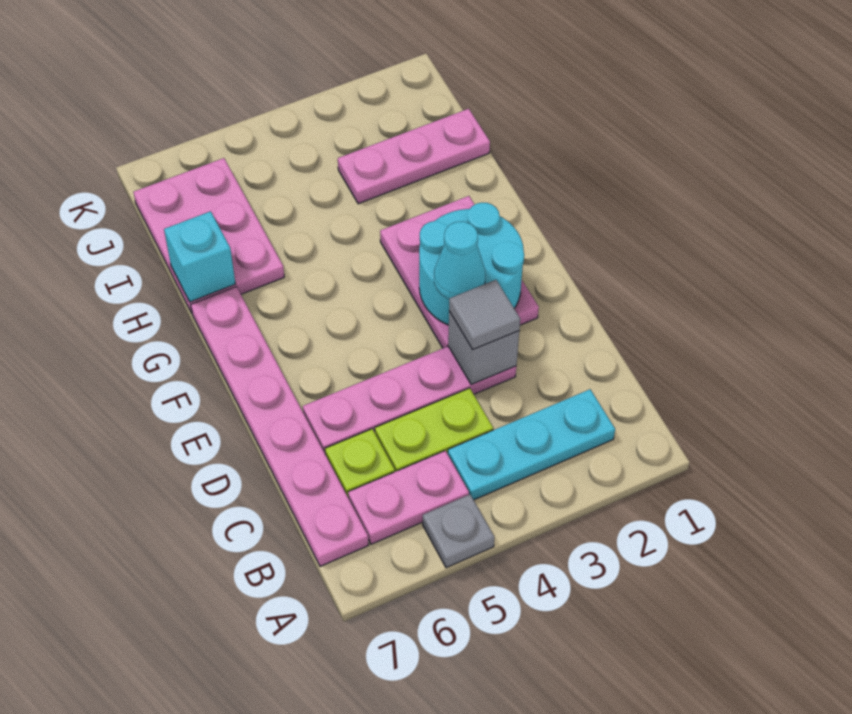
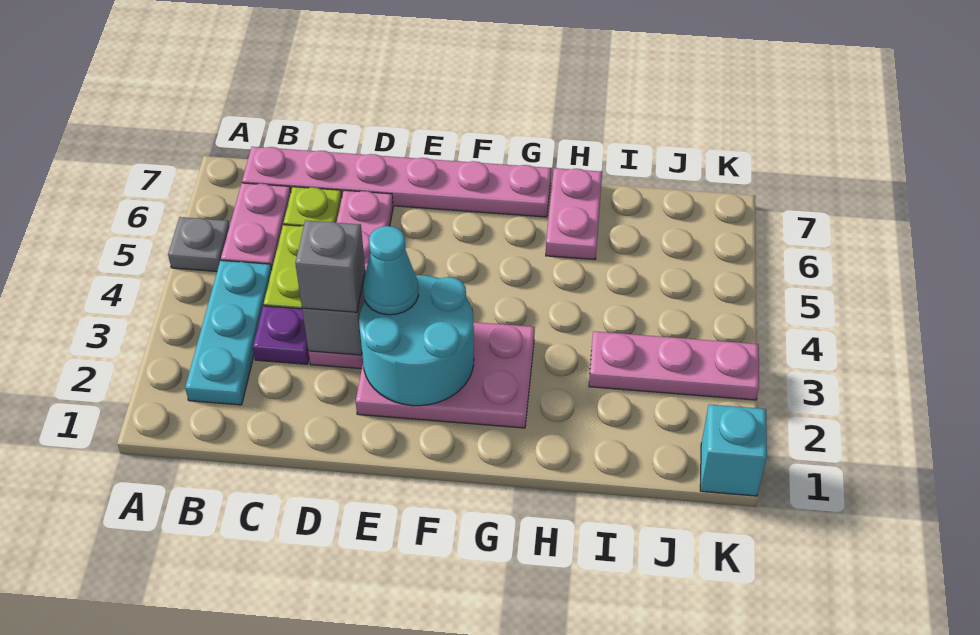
none -> purple 1x1 plate [253,306,309,364]
grey 1x1 tile [449,280,520,349] -> grey 1x1 brick [295,220,365,312]
pink 2x3 plate [134,158,284,313] -> pink 1x2 plate [546,168,602,260]
cyan 1x1 brick [164,211,235,302] -> cyan 1x1 brick moved to [700,404,767,496]
pink 1x3 plate [338,109,490,204] -> pink 1x3 plate turned to [589,331,759,400]

